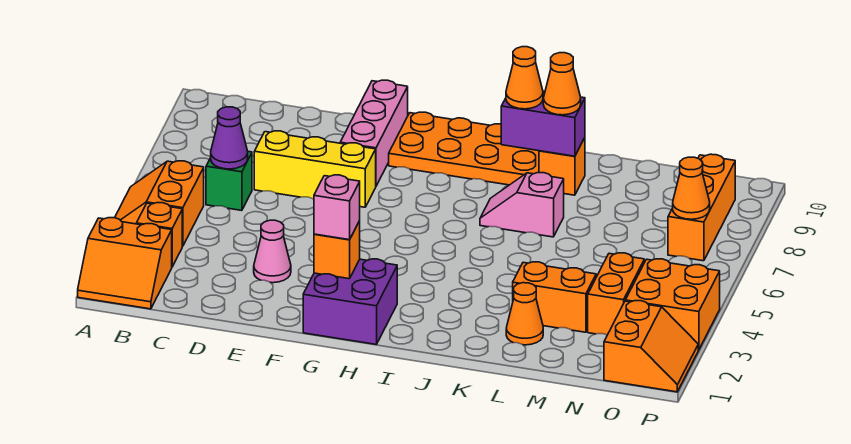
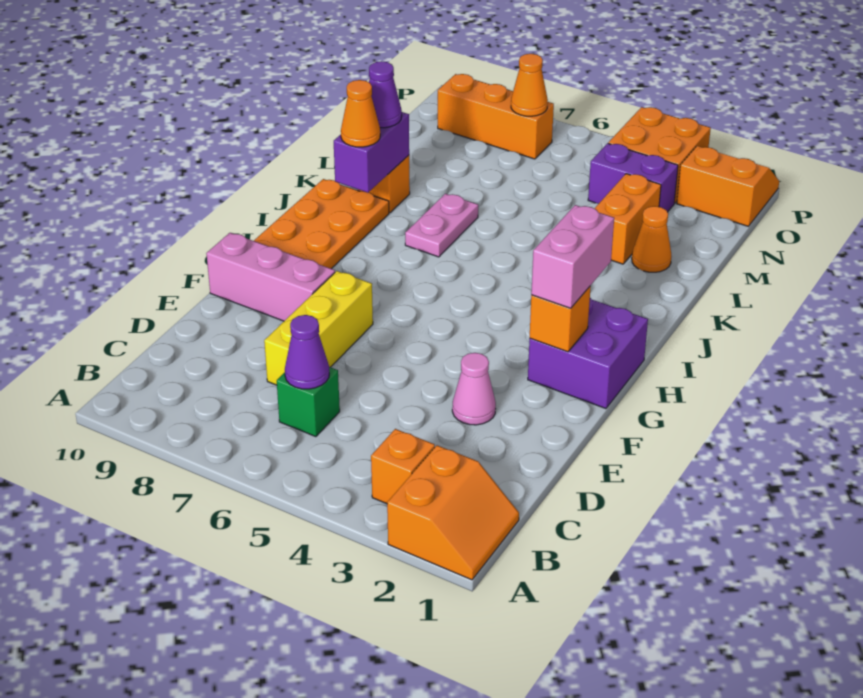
orange 2x2 slope [115,161,204,246] -> none
pink 1x1 brick [314,175,360,240] -> pink 1x2 brick [531,205,614,308]
pink 1x2 slope [480,173,564,237] -> pink 1x2 plate [405,194,478,257]
orange 1x1 cone [543,53,581,115] -> purple 1x1 cone [369,61,402,128]
orange 1x2 brick [588,253,644,335] -> purple 1x2 brick [588,143,678,212]

